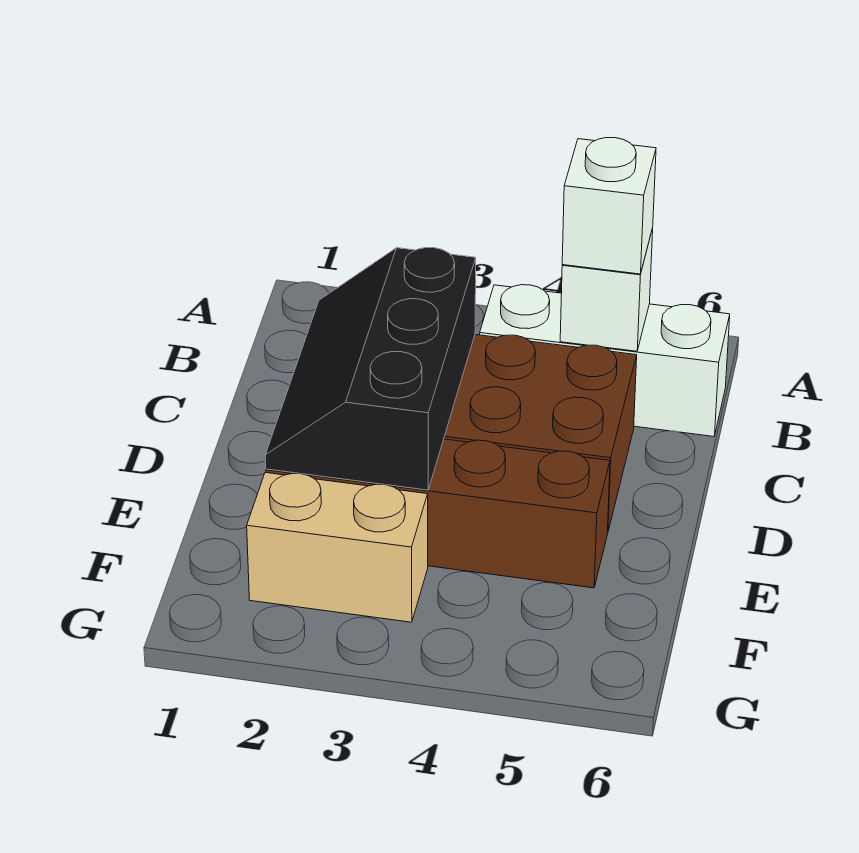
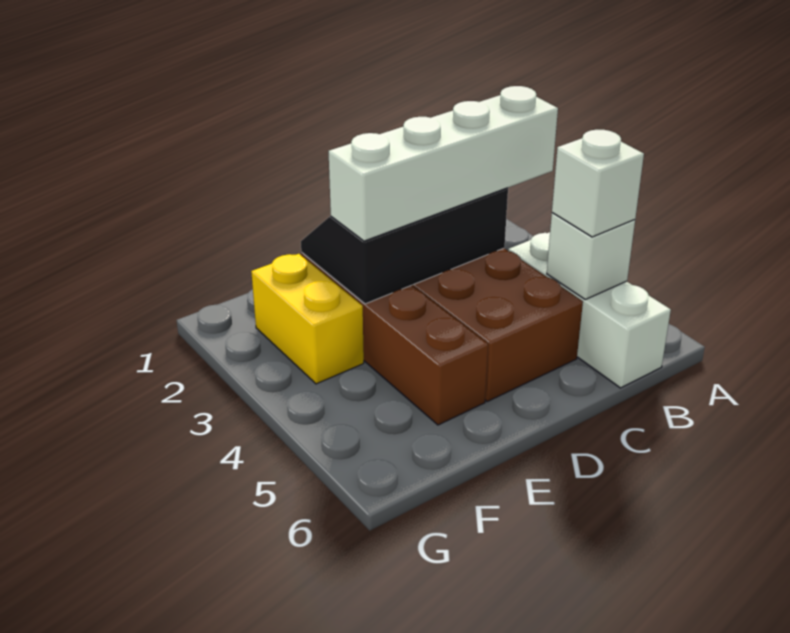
none -> white 1x4 brick [329,86,558,241]
tan 1x2 brick [247,473,428,622] -> yellow 1x2 brick [251,254,364,384]

